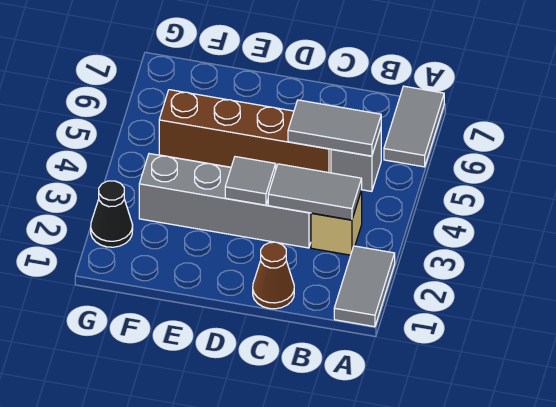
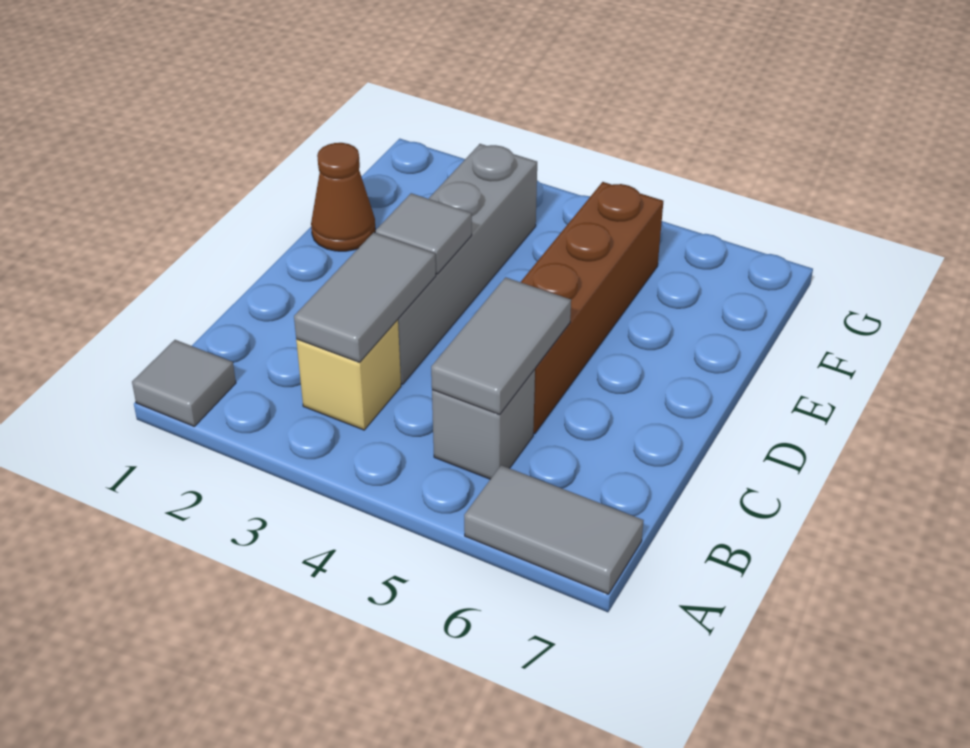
grey 1x2 tile [334,246,395,327] -> grey 1x1 tile [132,340,236,426]
brown 1x1 cone [253,242,294,309] -> brown 1x1 cone moved to [311,143,375,251]
black 1x1 cone [91,181,133,247] -> none

